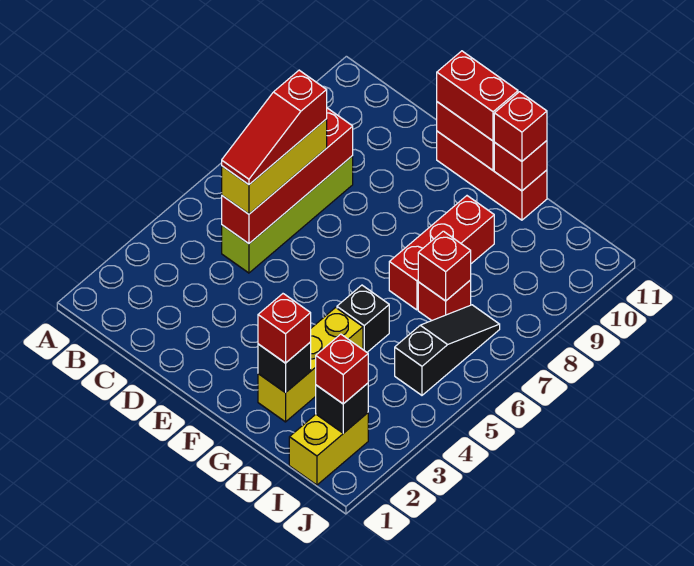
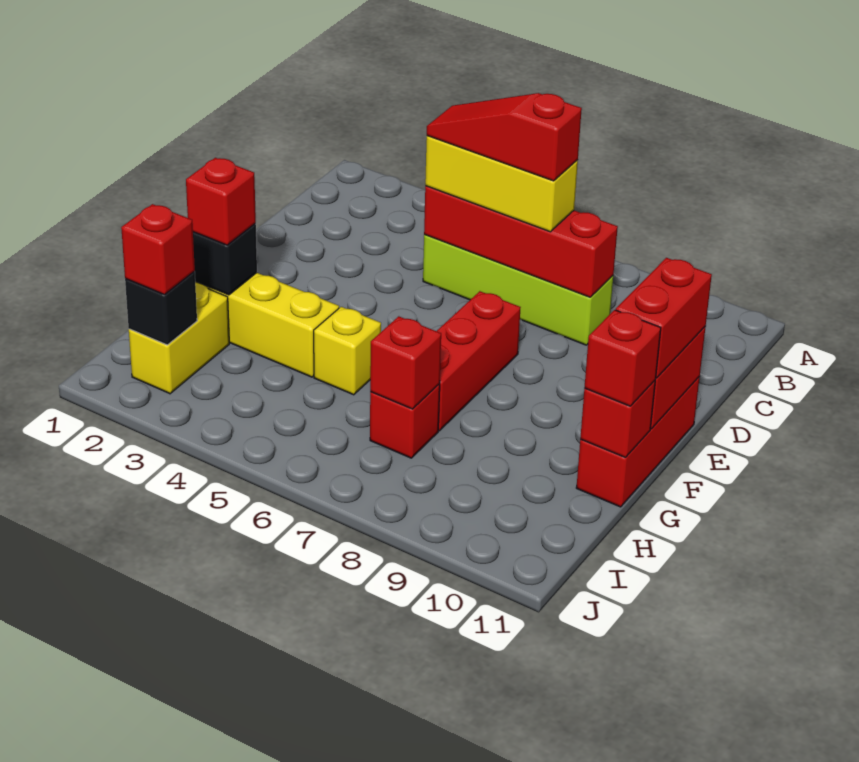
black 1x1 brick [337,285,389,352] -> yellow 1x1 brick [314,307,381,395]
red 1x3 brick [389,196,494,310] -> red 1x3 brick turned to [437,291,521,431]
yellow 1x2 brick [289,413,368,485] -> yellow 1x2 brick turned to [129,283,229,394]
black 1x3 slope [395,305,500,395] -> none

